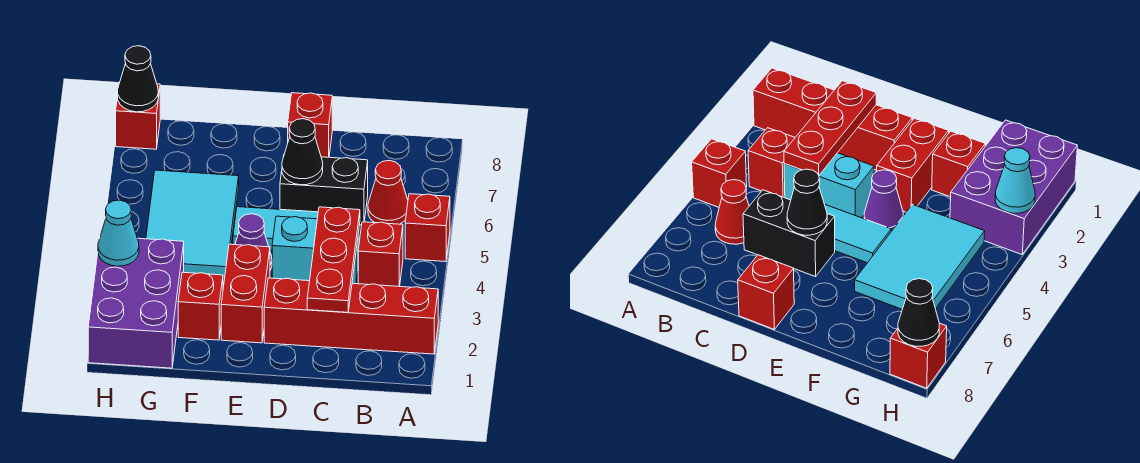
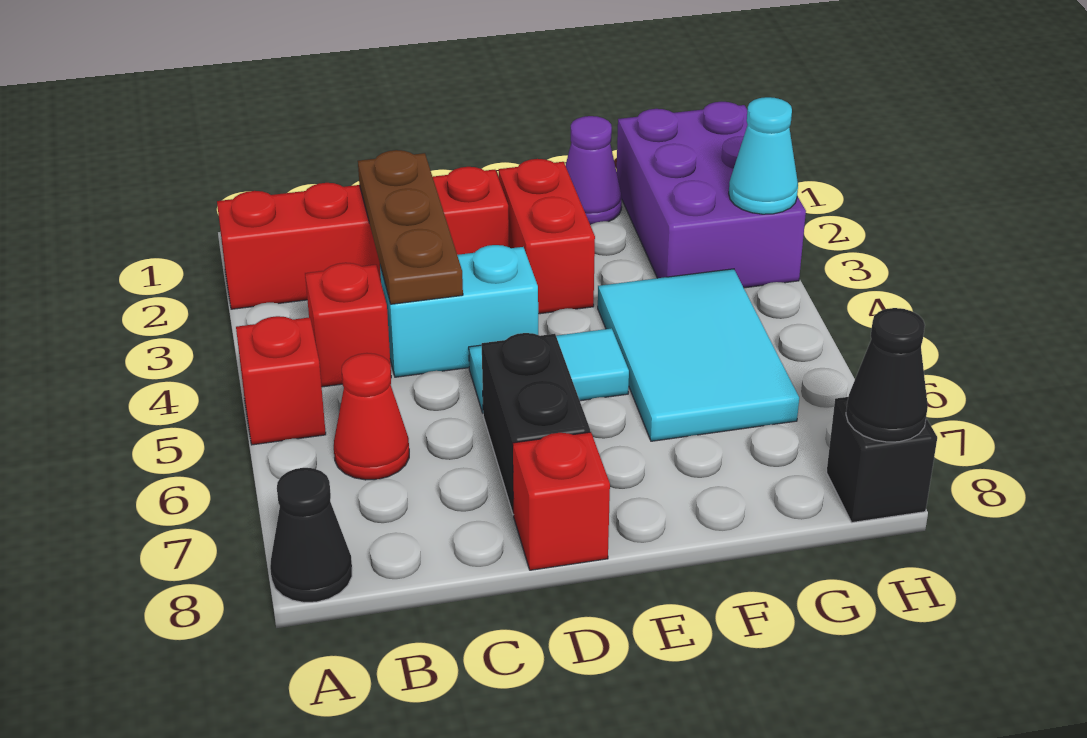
red 1x3 plate [307,207,360,312] -> brown 1x3 plate [358,150,463,304]
black 1x2 brick [280,156,368,225] -> black 1x2 brick turned to [482,333,590,515]
black 1x1 cone [282,119,323,185] -> black 1x1 cone moved to [270,468,352,603]
purple 1x1 cone [235,214,272,271] -> purple 1x1 cone moved to [565,116,622,225]
red 1x1 brick [178,272,223,340] -> none
red 1x1 brick [116,82,160,149] -> black 1x1 brick [827,397,937,523]

